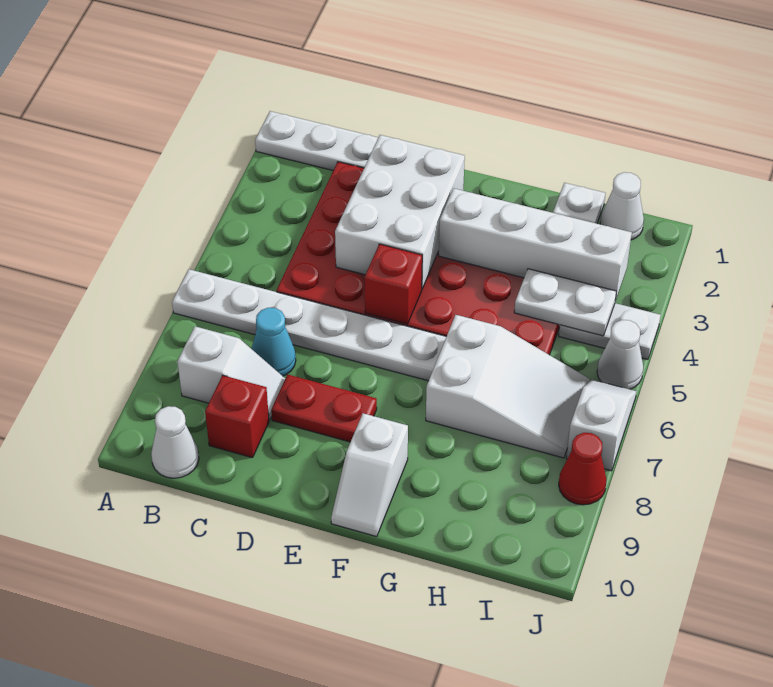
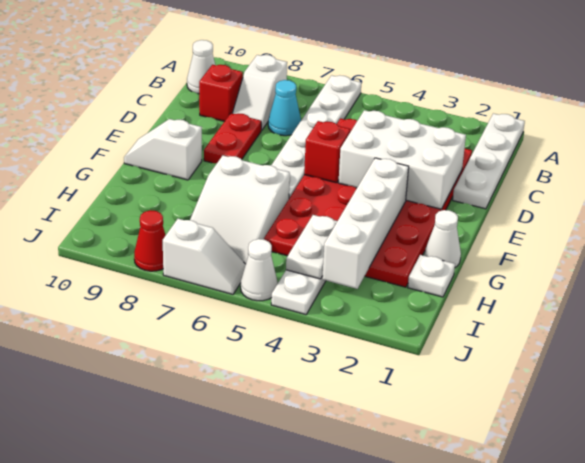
white 1x1 cone [600,172,644,240] -> white 1x1 cone moved to [424,210,461,267]

